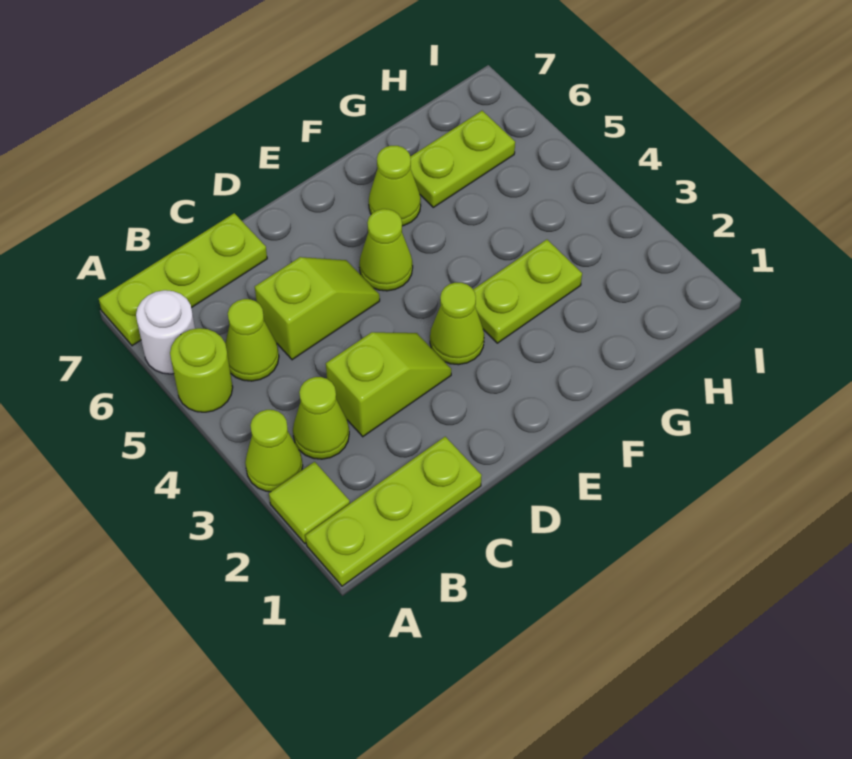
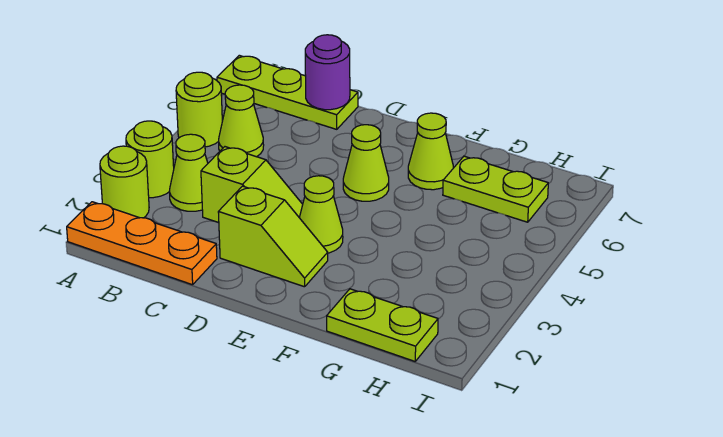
lime 1x3 plate [306,437,482,586] -> orange 1x3 plate [67,202,217,285]
lime 1x1 tile [269,462,350,543] -> lime 1x1 round brick [100,146,149,218]
lime 1x1 cone [245,410,303,492] -> lime 1x1 round brick [126,121,174,198]
white 1x1 round brick [136,290,195,374] -> none
lime 1x2 slope [255,257,380,360] -> lime 1x2 slope moved to [218,186,328,287]
none -> purple 1x1 round brick [305,35,350,110]
lime 1x2 plate [473,240,582,343] -> lime 1x2 plate moved to [327,289,438,361]

